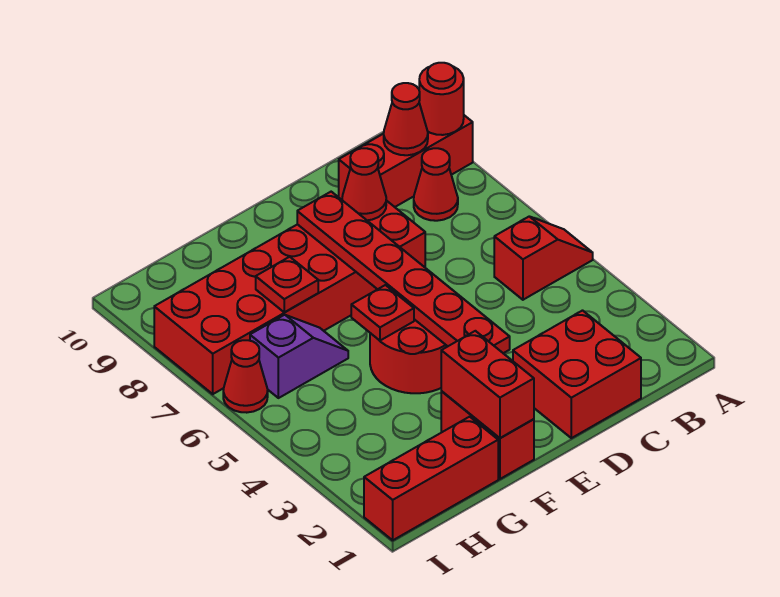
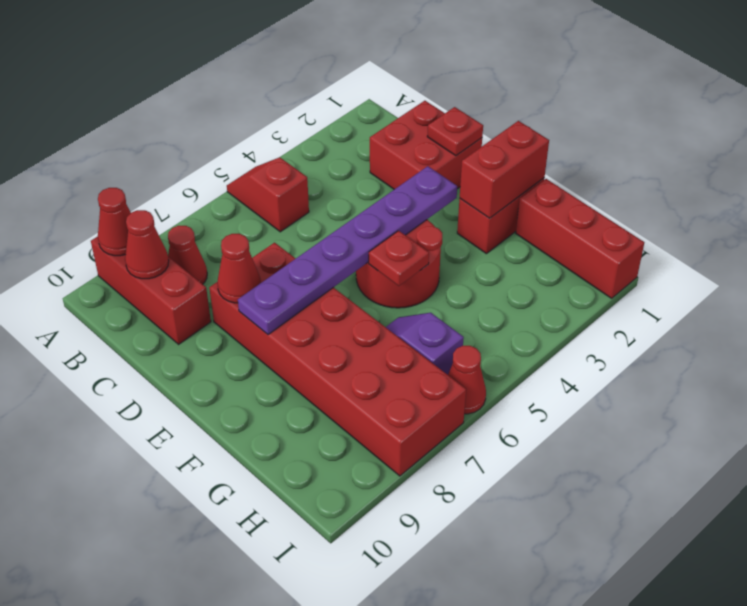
red 1x1 round brick [419,63,464,135] -> red 1x1 cone [98,188,131,256]
red 1x6 plate [297,192,510,353] -> purple 1x6 plate [238,166,457,335]
red 1x1 plate [256,257,318,312] -> red 1x1 plate moved to [427,107,483,156]

